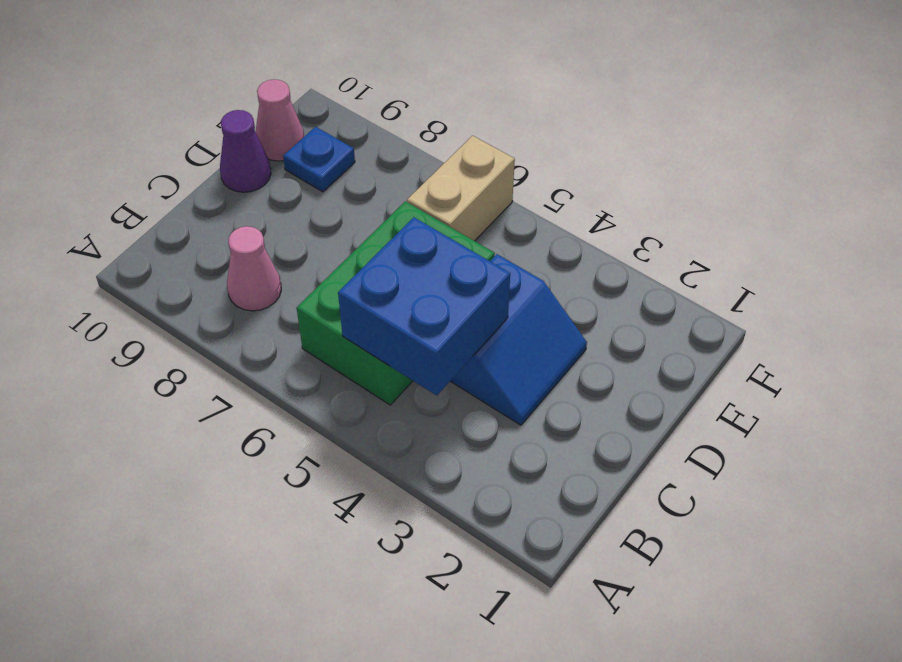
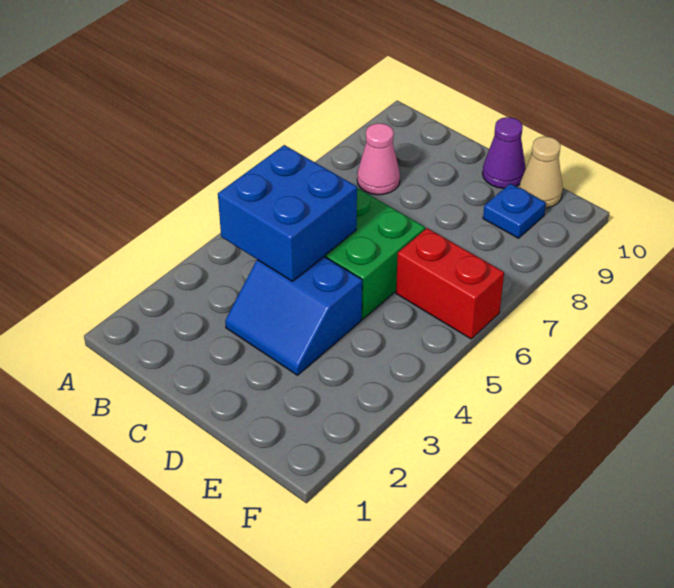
tan 1x2 brick [407,136,515,241] -> red 1x2 brick [396,228,504,339]
pink 1x1 cone [255,79,304,161] -> tan 1x1 cone [519,137,563,208]

